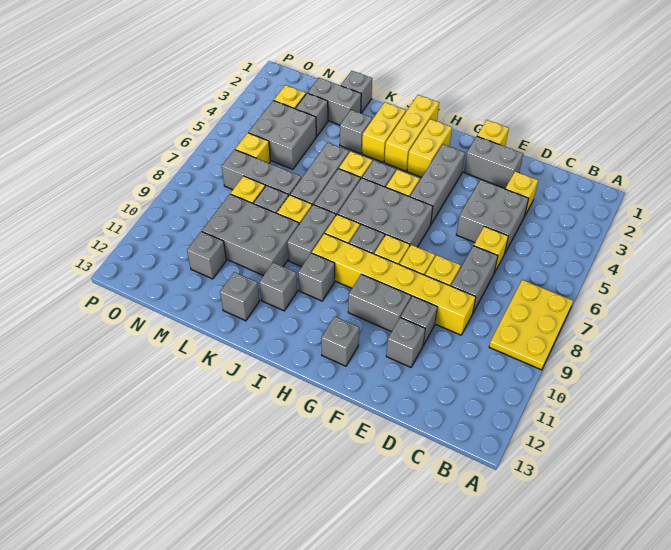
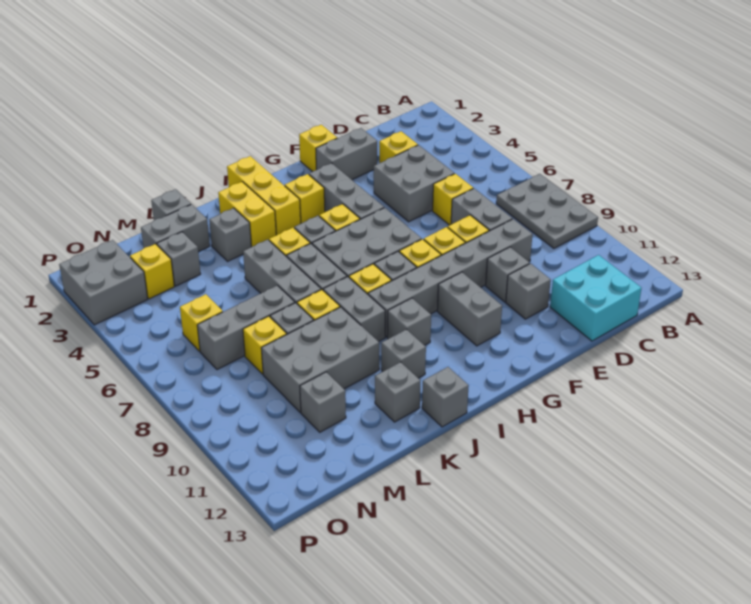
yellow 2x3 plate [489,280,573,370] -> grey 2x3 plate [496,174,598,248]
none -> cyan 2x2 brick [550,255,641,341]
yellow 1x6 brick [312,233,476,335] -> grey 1x6 brick [368,219,533,337]
grey 1x2 brick [348,274,411,332] -> grey 1x2 brick turned to [437,272,502,346]
grey 1x1 brick [321,317,359,366] -> grey 1x1 brick moved to [422,367,469,427]
yellow 1x2 brick [407,119,452,177] -> yellow 1x1 brick [285,174,325,223]
grey 2x2 brick [248,100,316,169] -> grey 2x2 brick moved to [59,240,148,325]

